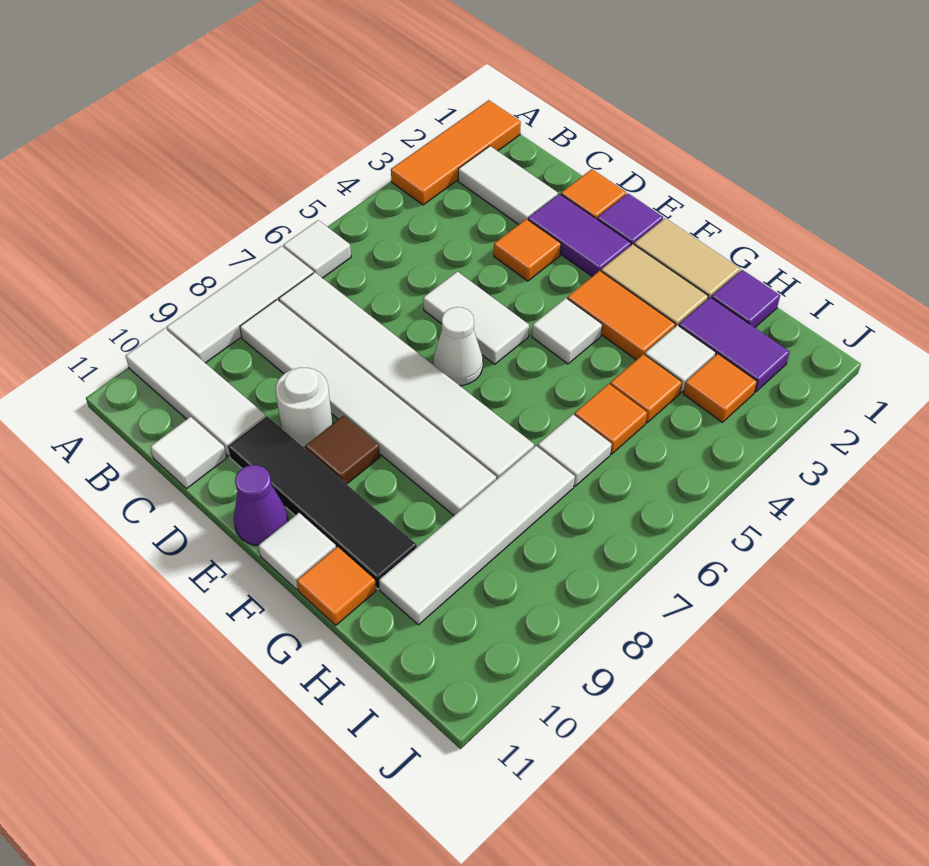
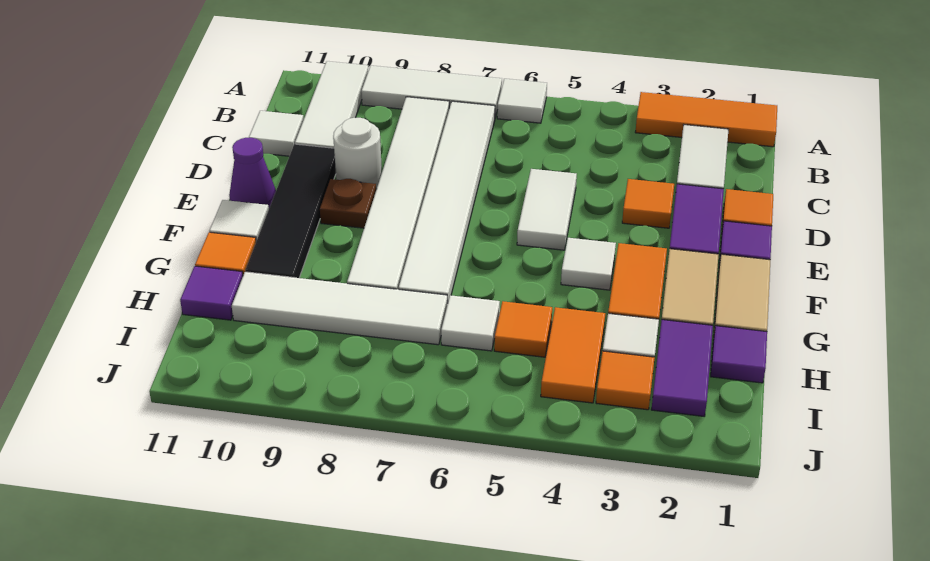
white 1x1 cone [433,307,483,386] -> none
brown 1x1 tile [305,416,380,484] -> brown 1x1 plate [320,179,376,228]
orange 1x1 tile [610,354,682,423] -> orange 1x2 tile [541,307,605,403]
none -> purple 1x1 tile [180,266,243,320]

